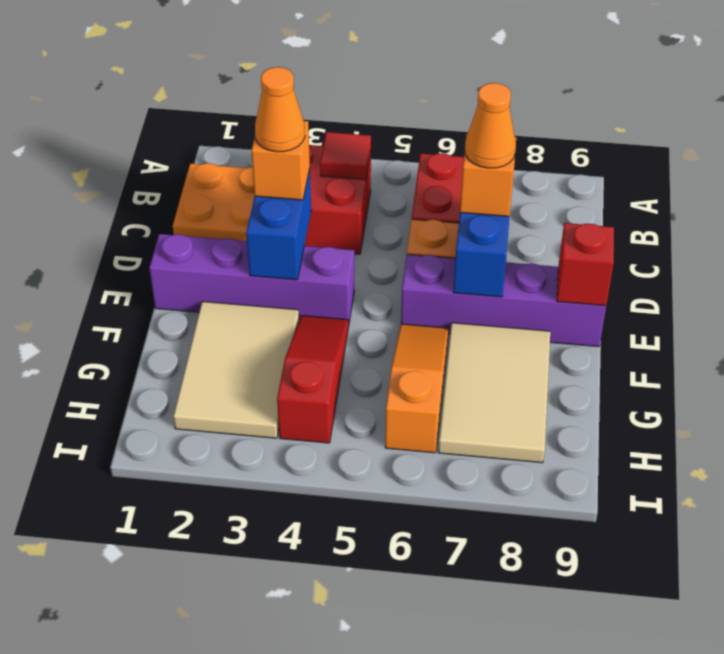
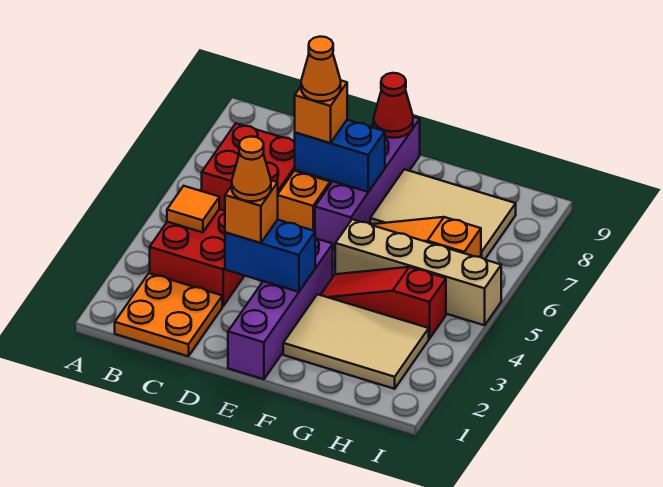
red 1x1 tile [320,132,371,180] -> orange 1x1 tile [167,186,219,232]
red 1x1 brick [557,223,614,306] -> red 1x1 cone [374,73,413,138]
none -> tan 1x4 brick [335,219,501,325]

